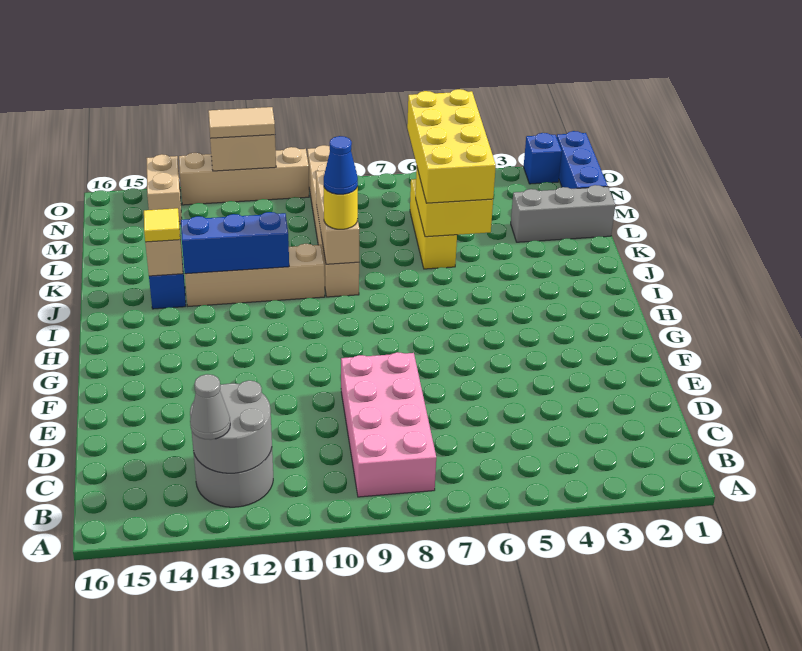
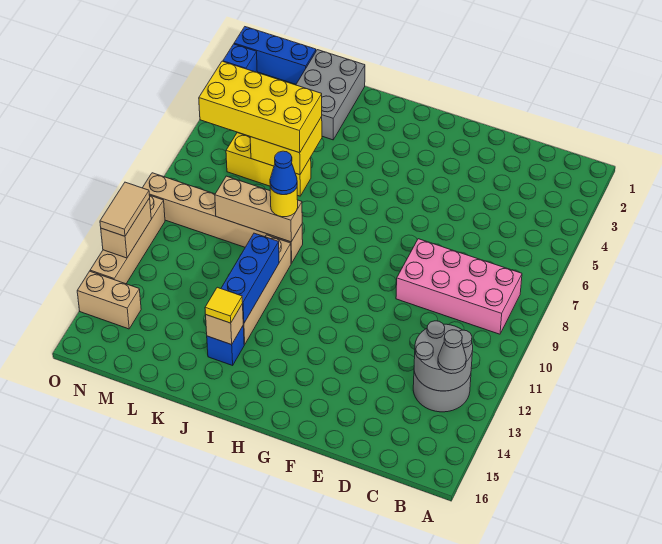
grey 1x3 brick [511,185,615,242] -> grey 2x3 brick [296,50,365,140]

